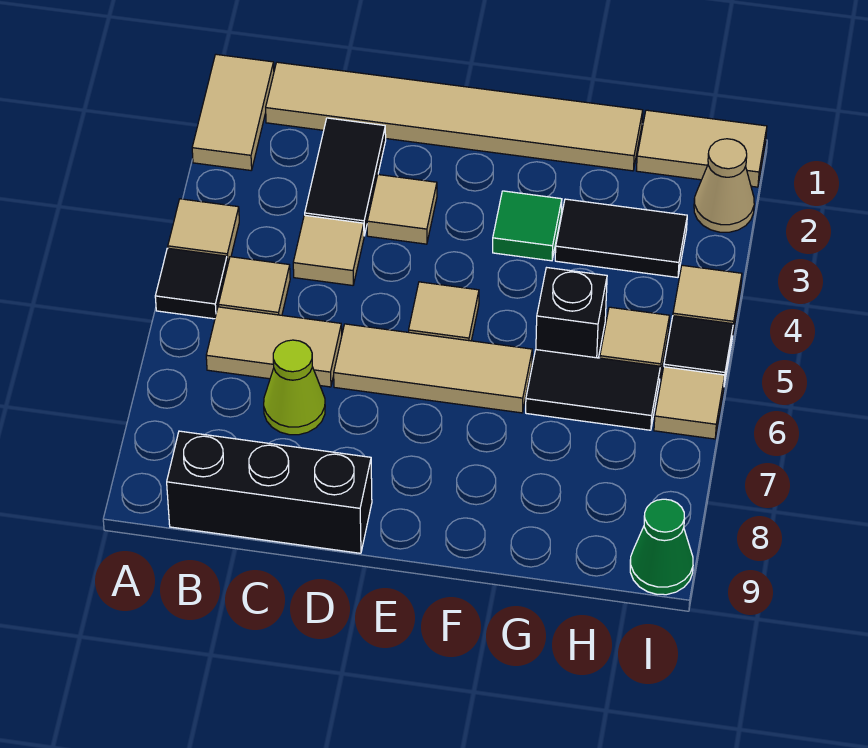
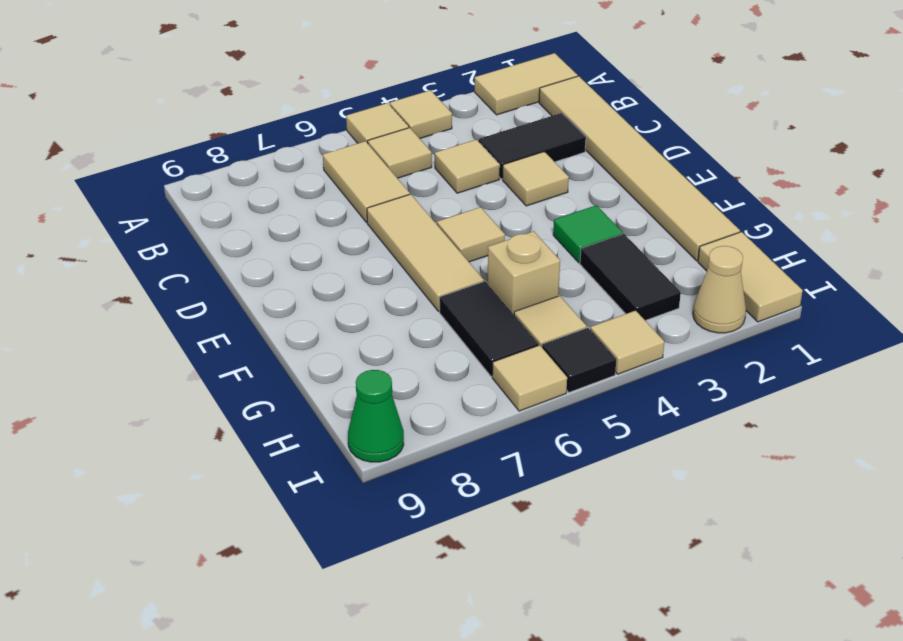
black 1x1 tile [155,248,227,319] -> tan 1x1 tile [346,103,409,143]
black 1x3 brick [167,431,372,553] -> none
lime 1x1 cone [264,340,325,435] -> none
black 1x1 brick [536,268,607,358] -> tan 1x1 brick [488,231,560,314]

